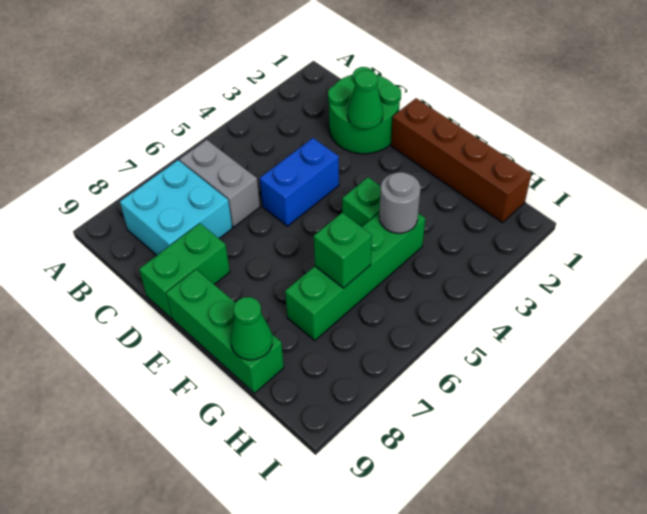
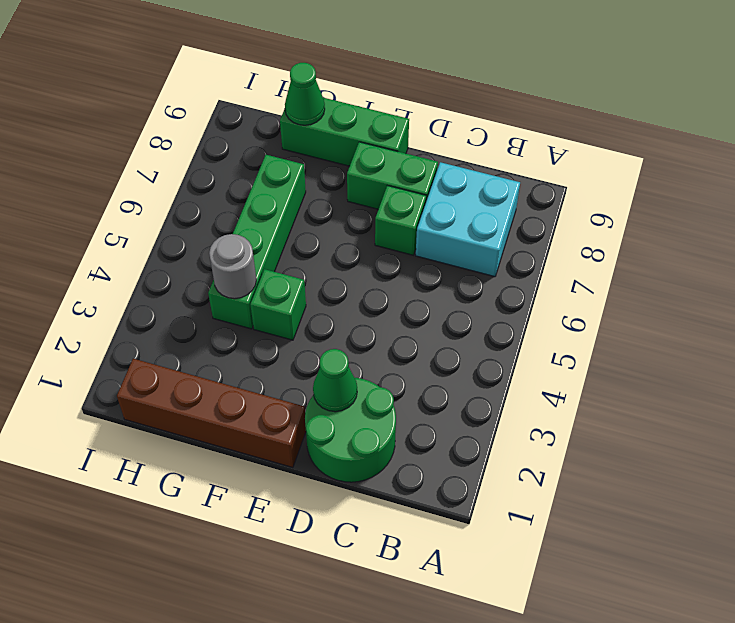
grey 1x2 brick [180,140,260,227] -> none
blue 1x2 brick [260,138,339,226] -> none
green 1x2 brick [139,223,230,318] -> green 1x2 brick turned to [347,142,438,209]
green 1x1 brick [314,213,372,288] -> green 1x1 brick moved to [375,186,426,255]

